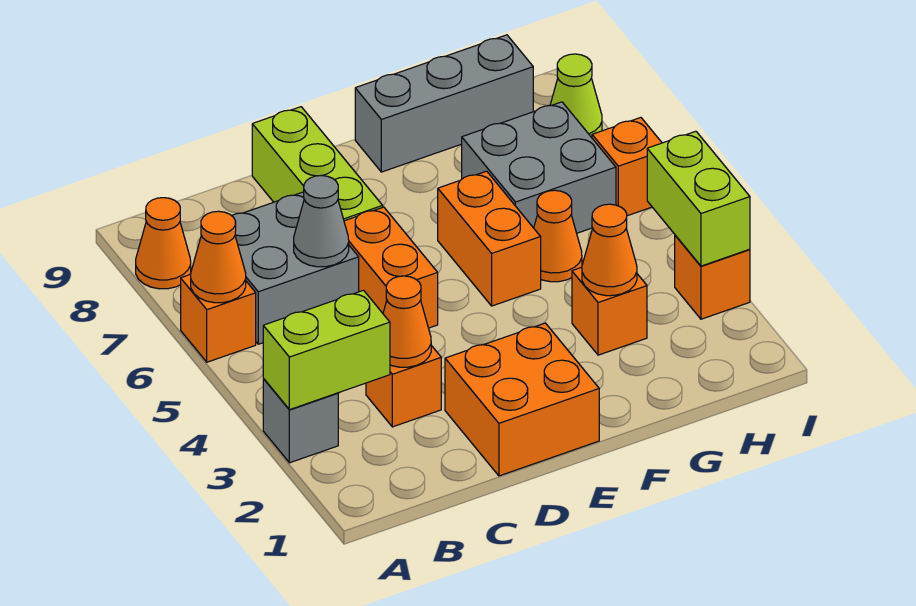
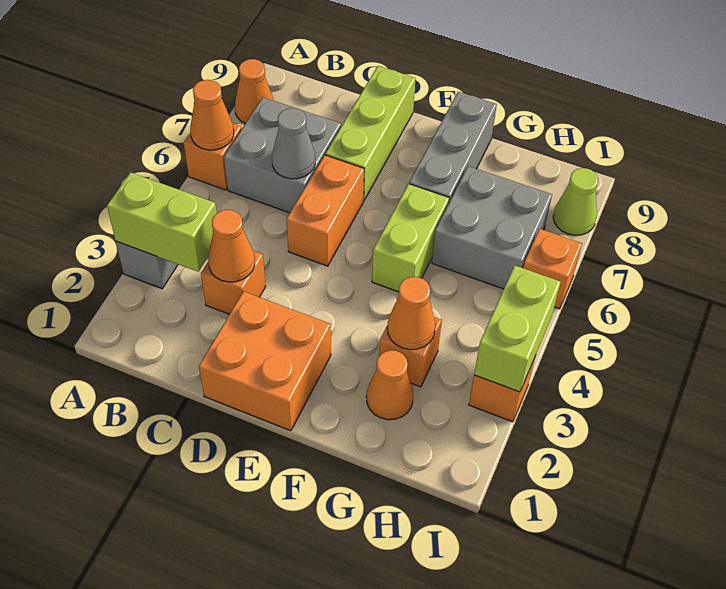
orange 1x2 brick [438,171,541,306] -> lime 1x2 brick [372,184,449,292]
grey 1x3 brick [355,35,533,172] -> grey 1x3 brick turned to [409,92,497,202]
orange 1x1 cone [534,190,582,282] -> orange 1x1 cone moved to [366,350,413,420]

